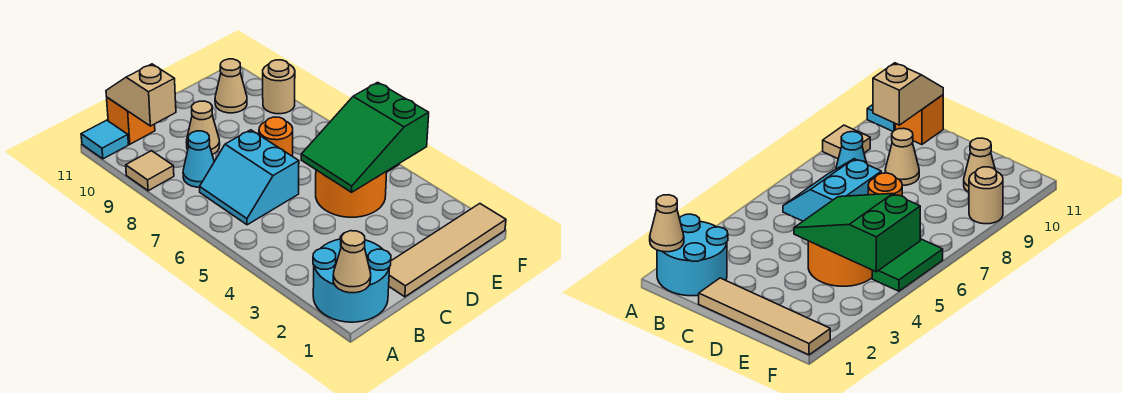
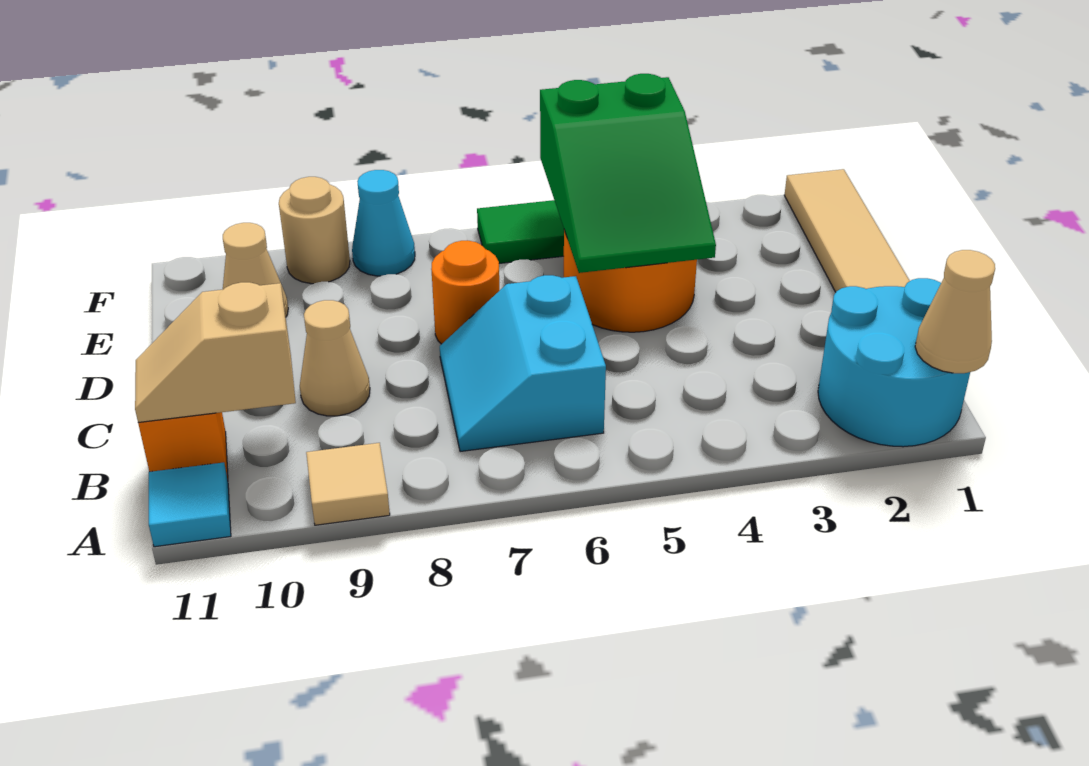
cyan 2x2 slope [200,130,299,225] -> cyan 2x2 slope turned to [440,275,606,452]
cyan 1x1 cone [183,131,214,187] -> cyan 1x1 cone moved to [352,170,415,276]

